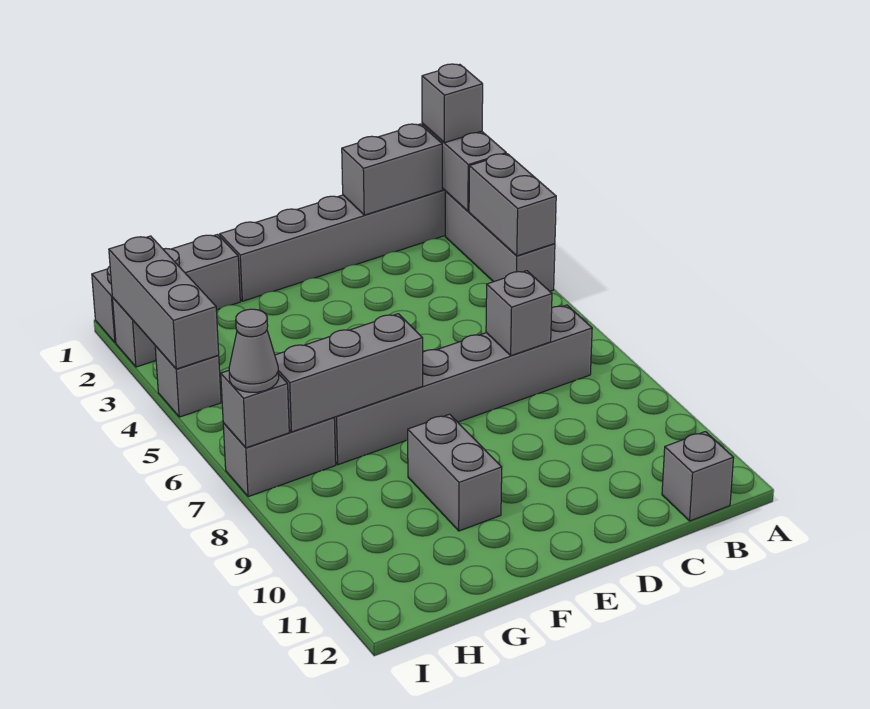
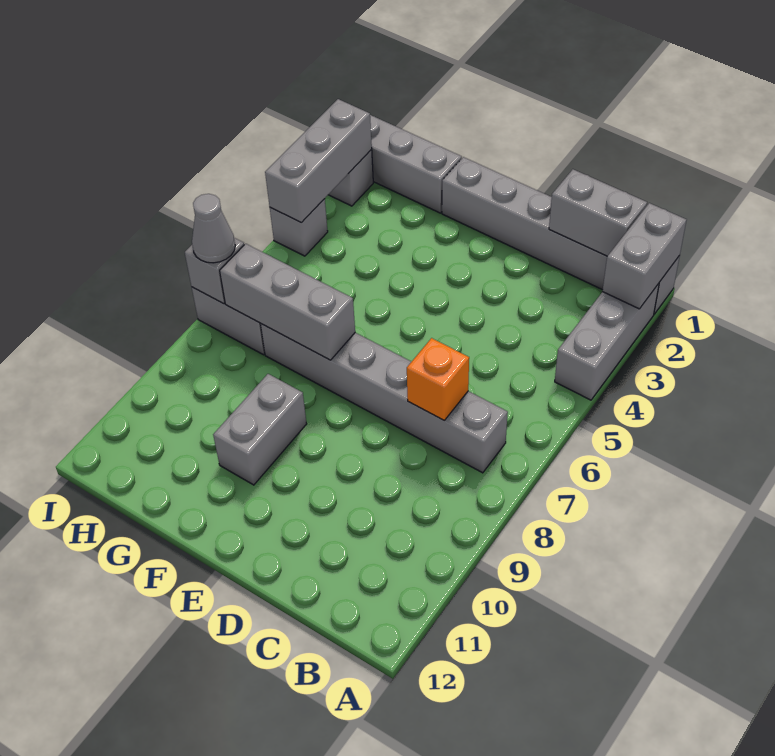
grey 1x1 brick [422,64,483,143] -> none
grey 1x2 brick [469,154,556,256] -> none
grey 1x1 brick [662,432,734,521] -> none
grey 1x1 brick [486,271,552,356] -> orange 1x1 brick [407,338,469,420]

